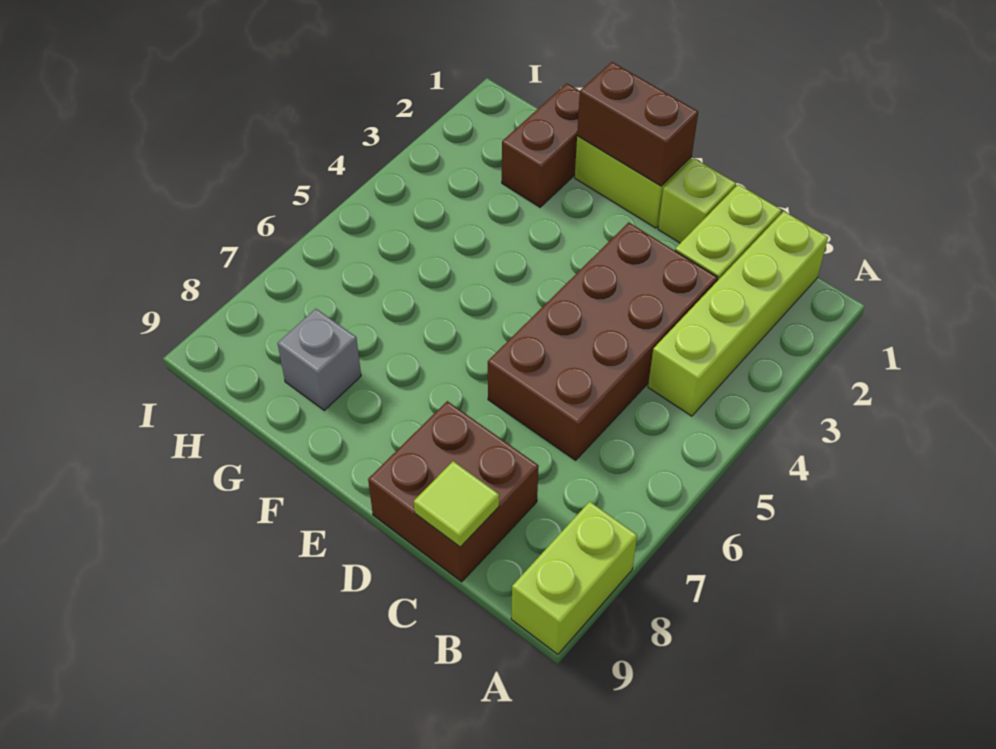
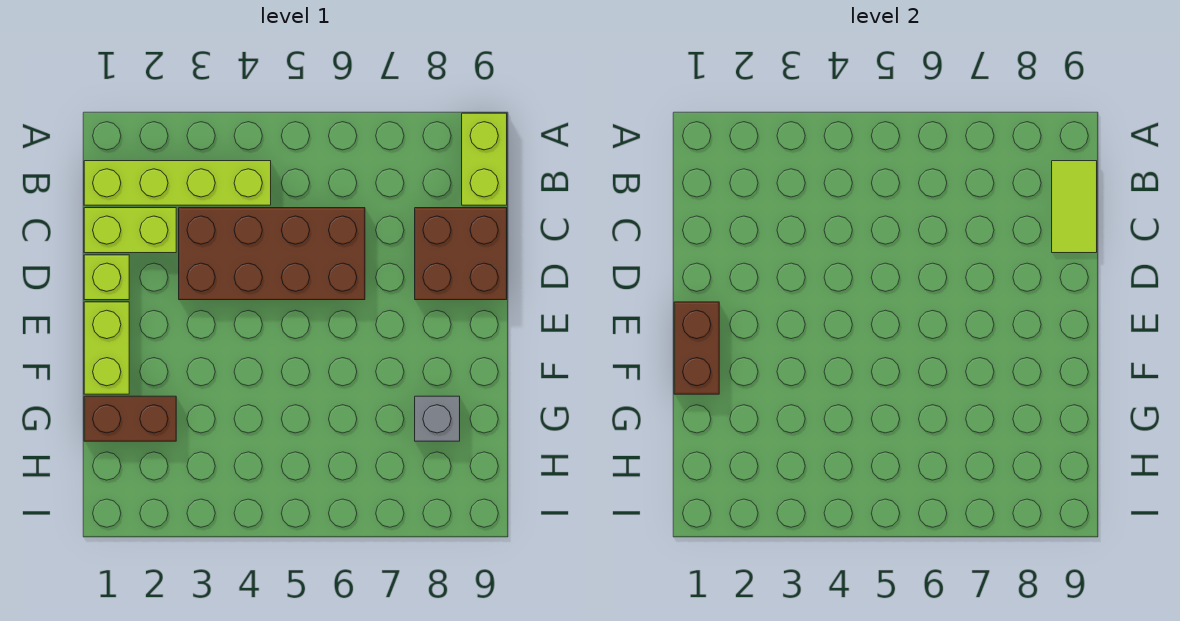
lime 1x2 brick [511,502,637,654] -> lime 1x2 brick turned to [462,113,507,205]
lime 1x1 tile [414,461,499,547] -> lime 1x2 tile [1052,161,1097,253]

